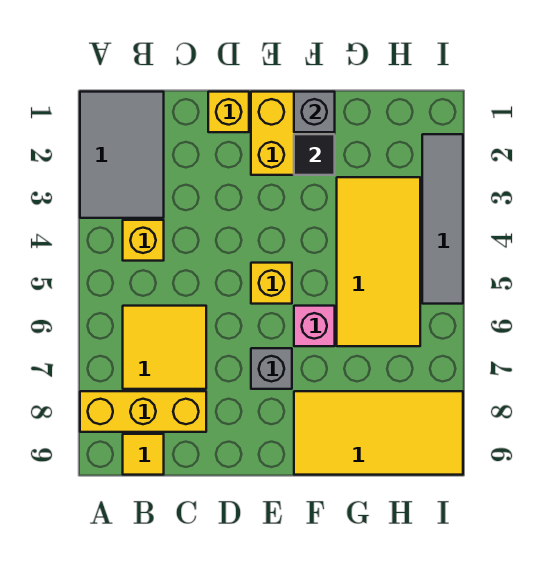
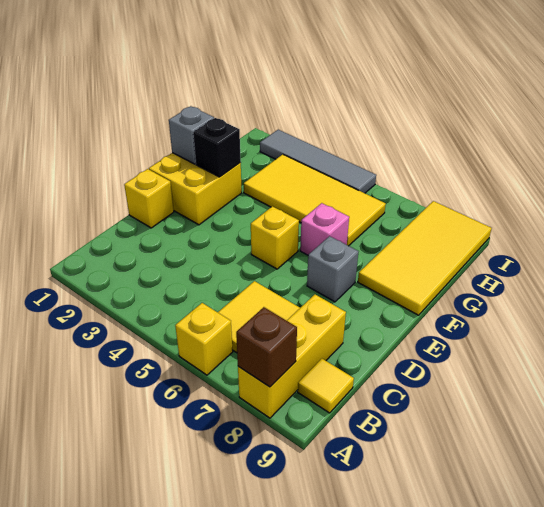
grey 2x3 tile [80,92,164,218] -> none
none -> brown 1x1 brick [236,307,297,387]
yellow 1x1 brick [123,220,164,261] -> yellow 1x1 brick moved to [175,303,233,375]
black 1x1 tile [294,134,335,175] -> black 1x1 brick [193,118,241,177]

